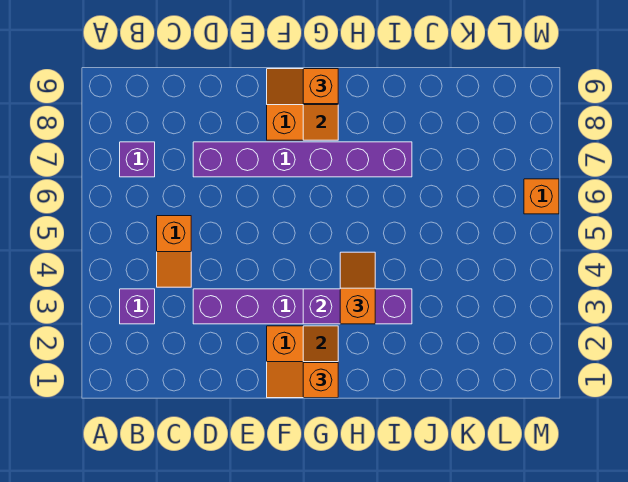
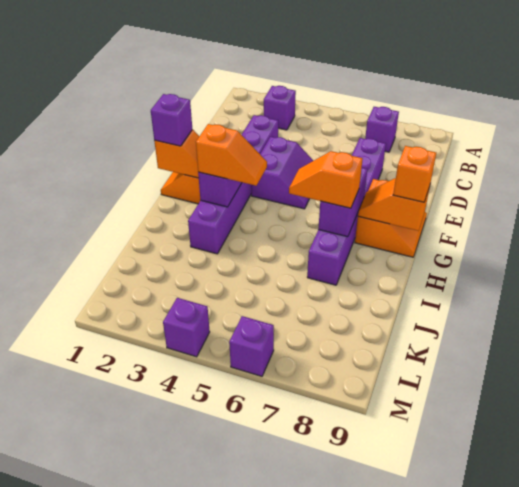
orange 1x2 slope [157,216,191,287] -> orange 1x2 slope moved to [289,151,363,208]
none -> purple 2x2 slope [251,137,313,209]
orange 1x1 brick [303,363,338,398] -> purple 1x1 brick [151,94,192,146]
none -> purple 1x2 brick [318,168,367,237]
none -> purple 1x1 brick [163,298,210,357]
orange 1x1 brick [524,179,559,214] -> purple 1x1 brick [229,316,274,376]

